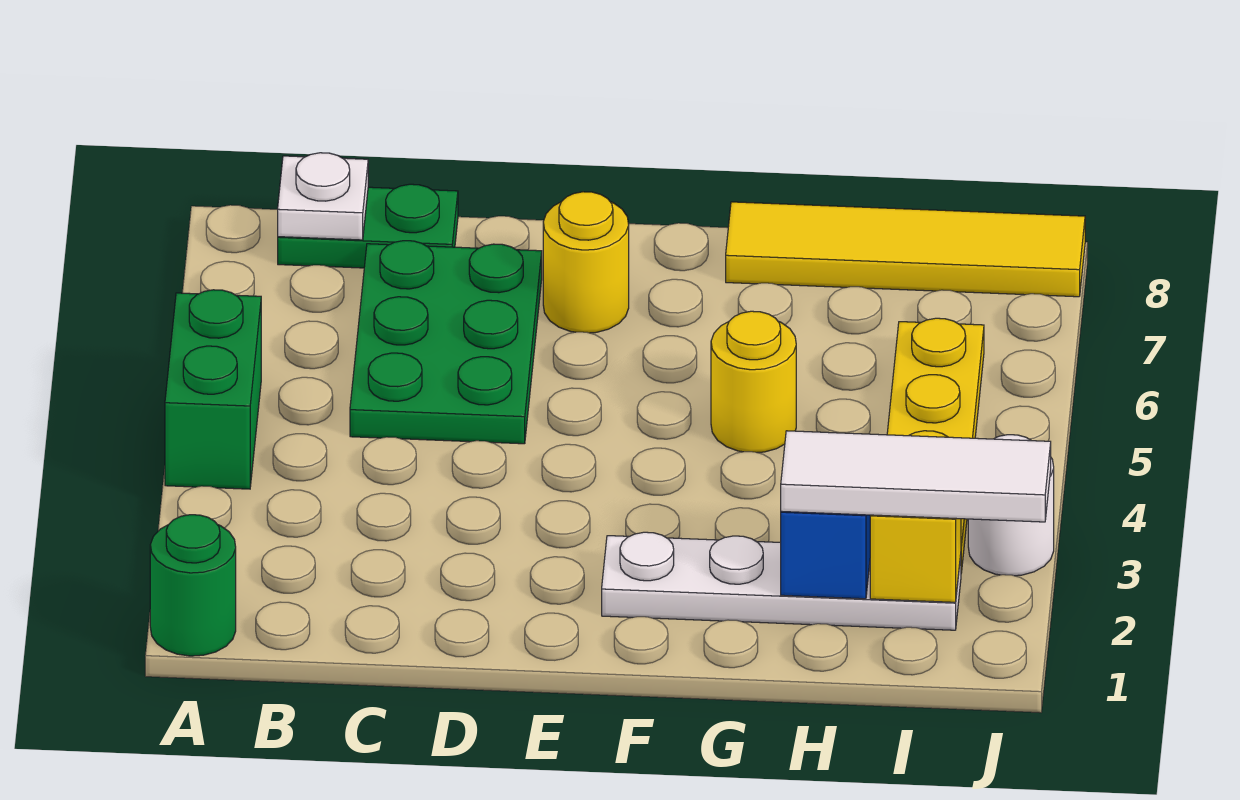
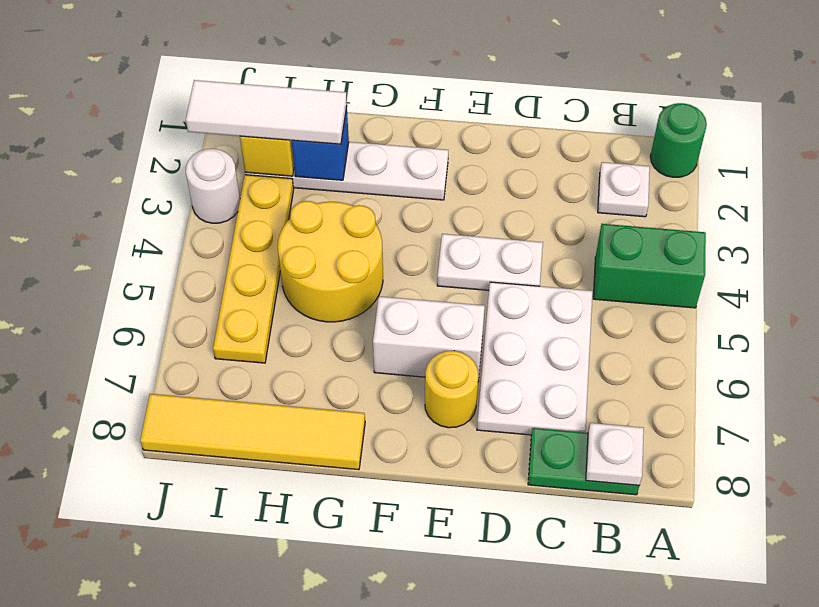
green 1x2 brick [165,290,261,489] -> green 1x2 brick turned to [593,224,706,308]
none -> white 1x1 plate [598,162,650,217]
green 2x3 plate [350,241,542,444] -> white 2x3 plate [477,282,593,435]
none -> white 1x2 plate [437,234,543,290]
none -> white 1x2 brick [373,296,485,381]
yellow 1x1 round brick [711,311,796,452] -> yellow 2x2 round brick [278,201,383,322]

